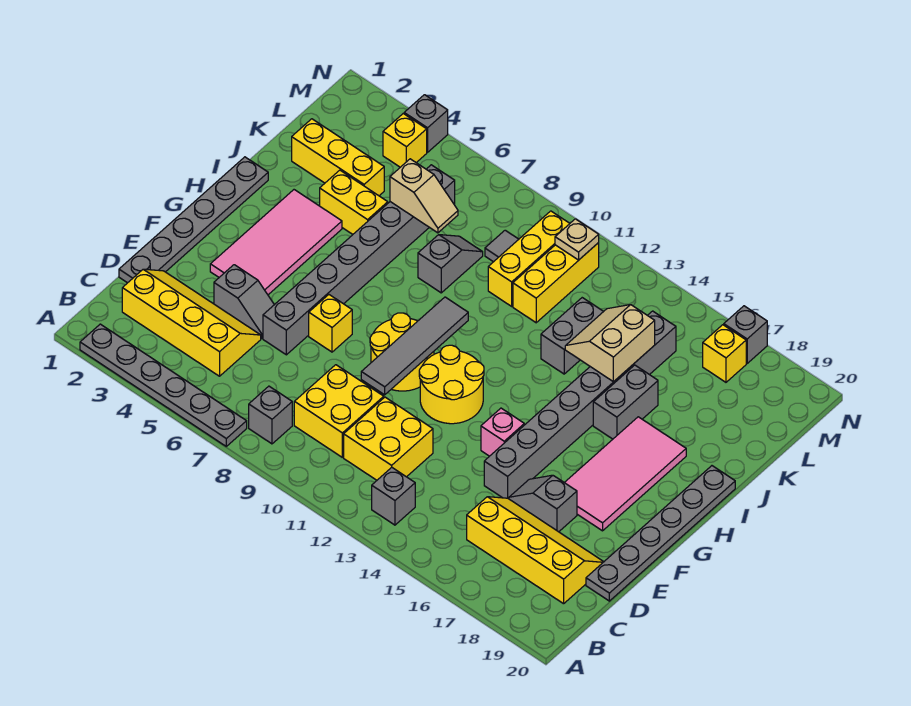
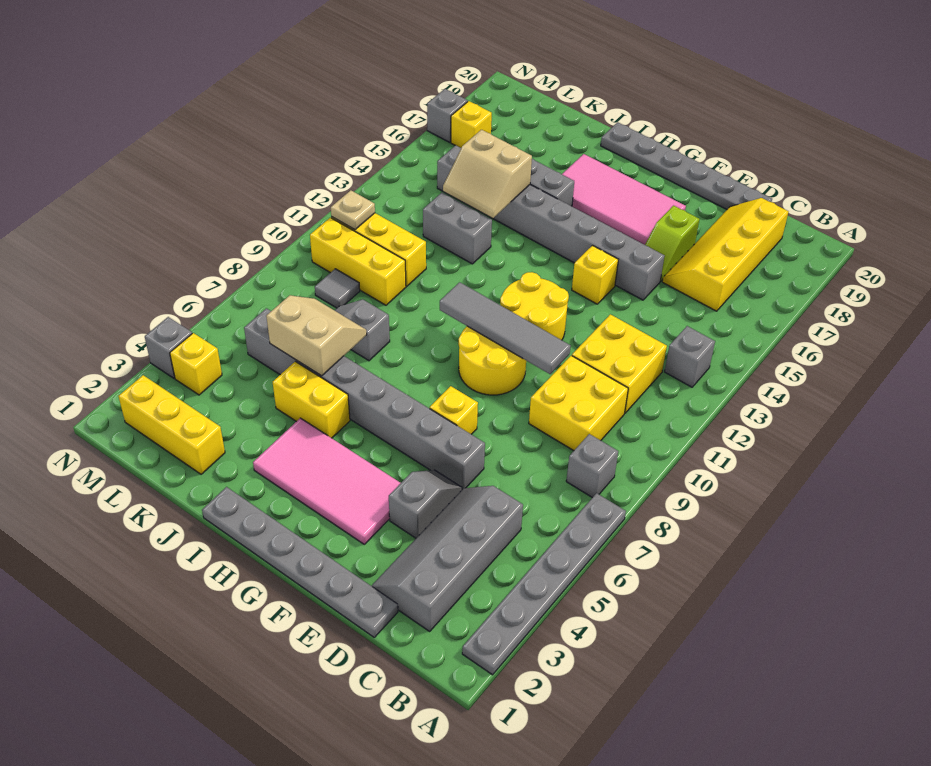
yellow 2x4 slope [122,269,261,376] -> grey 2x4 slope [372,486,523,631]
grey 1x2 slope [509,475,577,532] -> lime 1x2 slope [645,206,700,281]
pink 1x1 brick [481,408,524,456] -> yellow 1x1 brick [572,246,618,304]
yellow 1x2 brick [320,170,388,234] -> yellow 1x2 brick turned to [273,361,350,438]
yellow 1x3 brick [292,119,384,196] -> yellow 1x3 brick turned to [118,375,225,474]
tan 1x2 slope [390,159,458,233] -> tan 2x2 slope [266,295,367,376]

